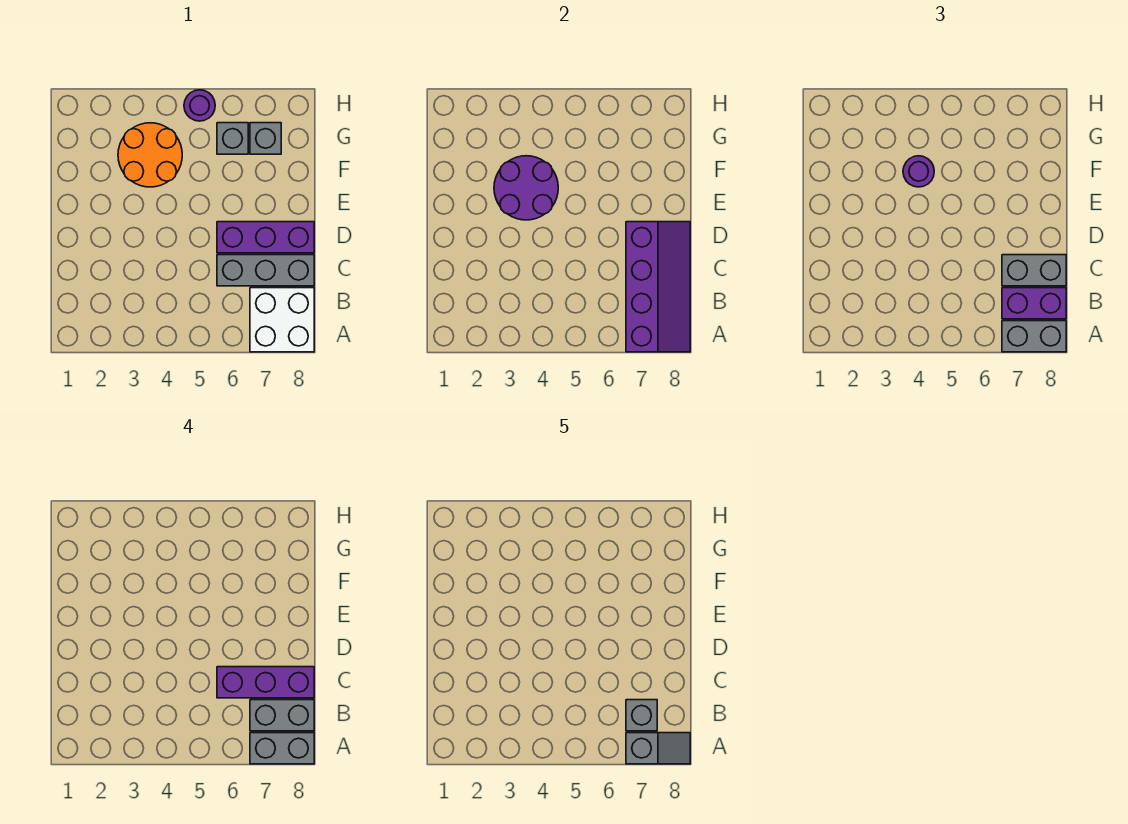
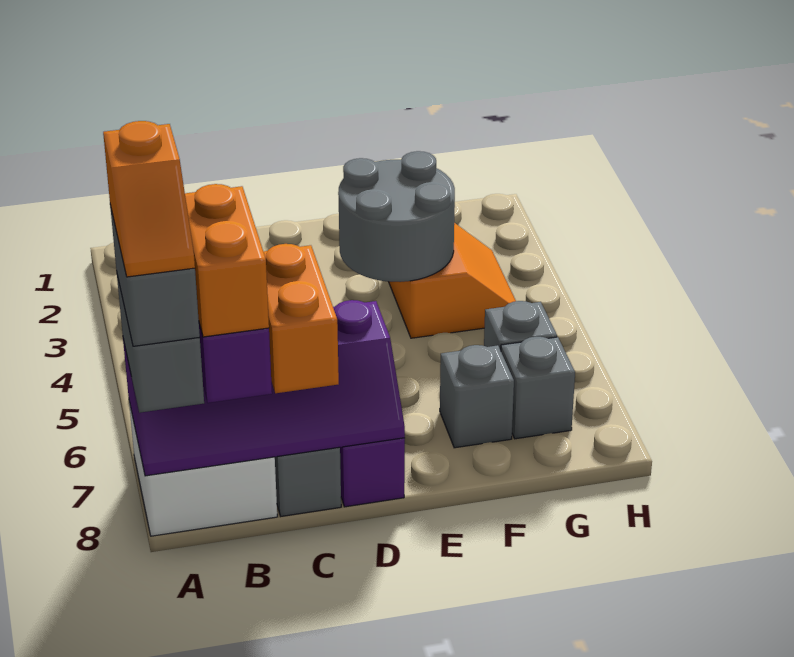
grey 1x2 slope [626,733,690,764] -> orange 1x2 slope [103,121,195,277]
grey 1x2 brick [250,700,314,731] -> orange 1x2 brick [185,184,269,337]
grey 1x1 brick [626,700,657,731] -> grey 1x1 brick moved to [440,345,514,448]
purple 1x3 brick [217,667,314,698] -> none
grey 1x2 brick [1002,255,1066,286] -> orange 1x2 brick [263,244,339,393]
purple 2x2 round brick [494,156,558,220] -> grey 2x2 round brick [338,151,455,282]
orange 2x2 round brick [118,123,182,187] -> orange 2x2 slope [389,223,516,338]
purple 1x1 round brick [903,156,934,187] -> none
purple 1x1 round brick [184,90,215,121] -> none

